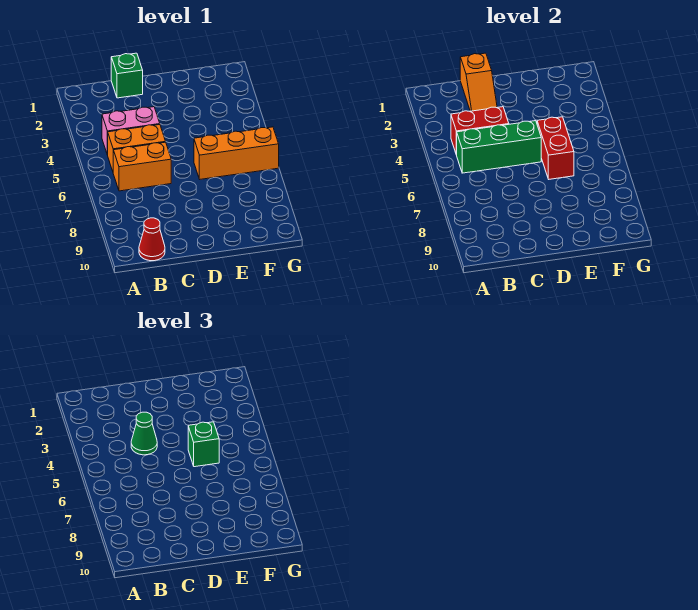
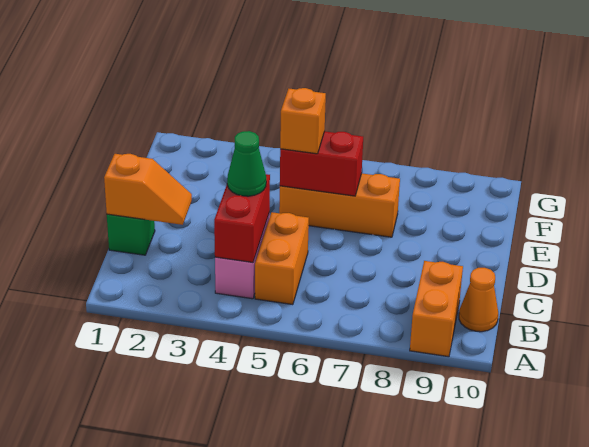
green 1x3 brick [457,121,541,173] -> none
orange 1x2 brick [113,142,171,191] -> orange 1x2 brick moved to [410,261,463,357]
red 1x1 cone [139,218,165,261] -> orange 1x1 cone [459,268,498,332]
green 1x1 brick [188,422,219,467] -> orange 1x1 brick [280,88,326,154]
orange 1x3 brick [194,127,279,179] -> orange 1x3 brick turned to [279,173,400,237]

